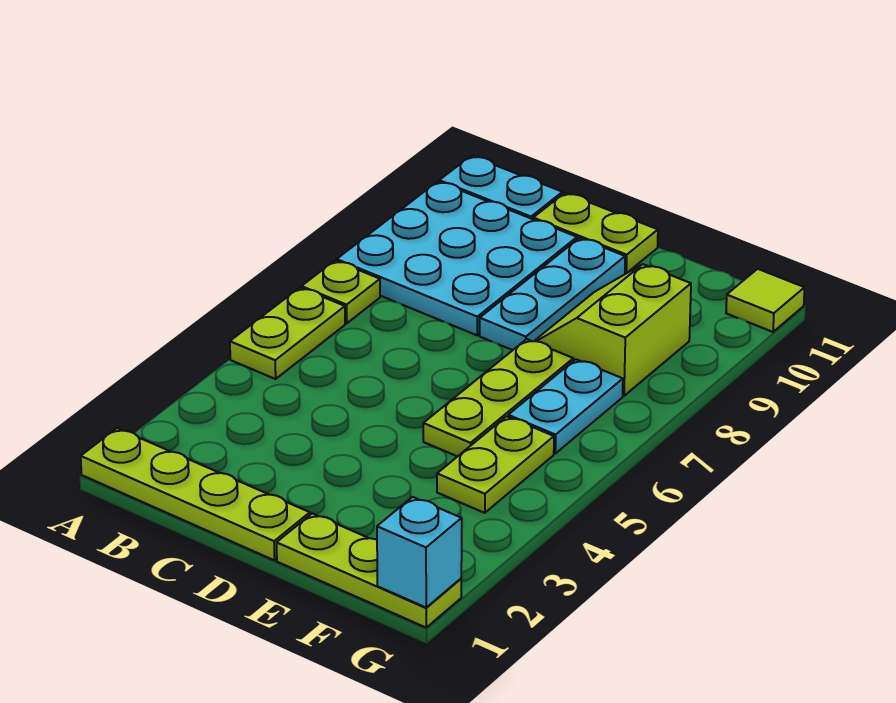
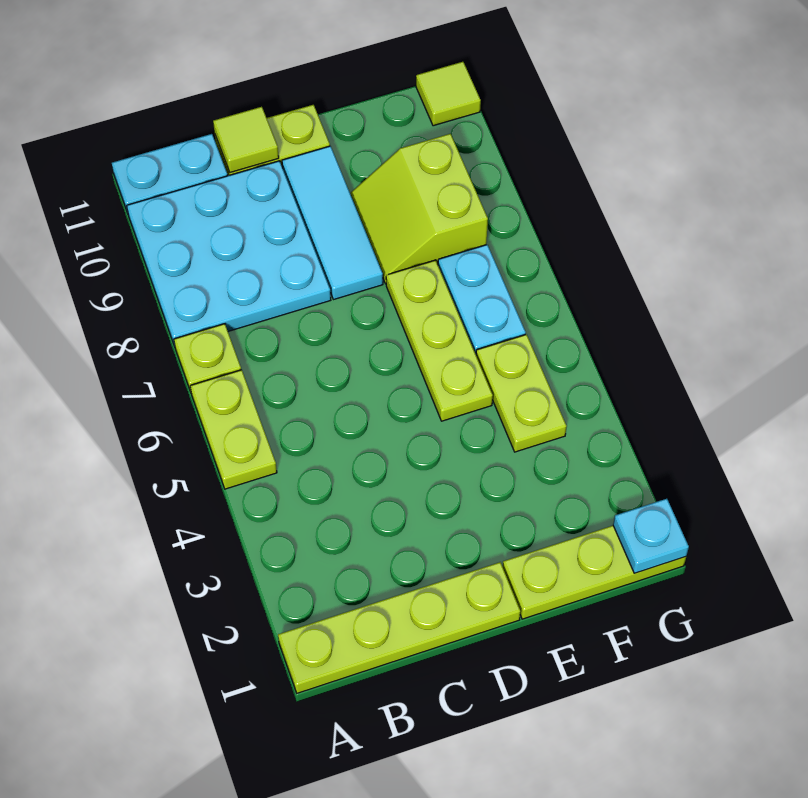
none -> lime 1x1 tile [213,107,279,172]
cyan 1x3 plate [480,238,625,350] -> cyan 1x3 tile [282,146,383,300]
cyan 1x1 brick [377,497,462,607] -> cyan 1x1 plate [613,499,689,573]

